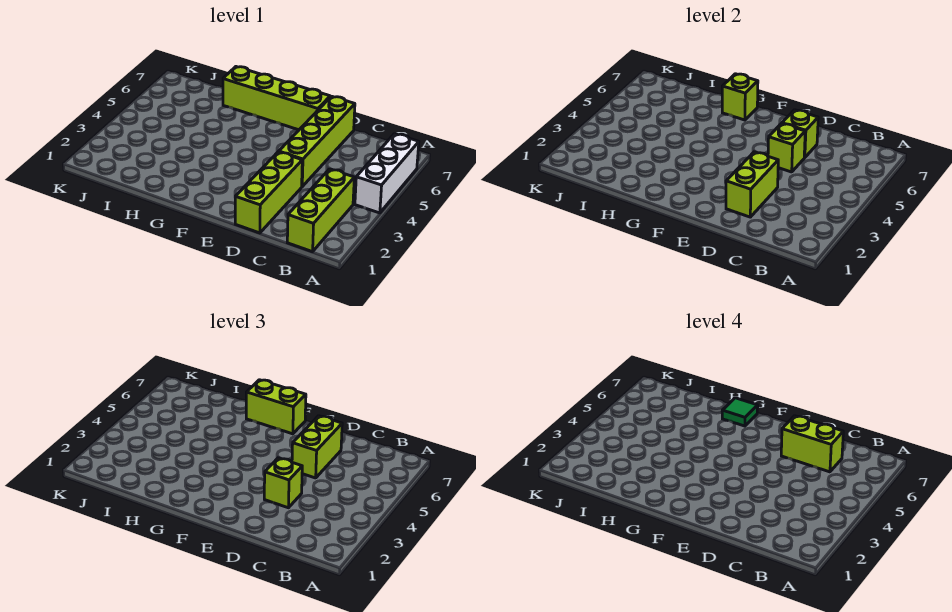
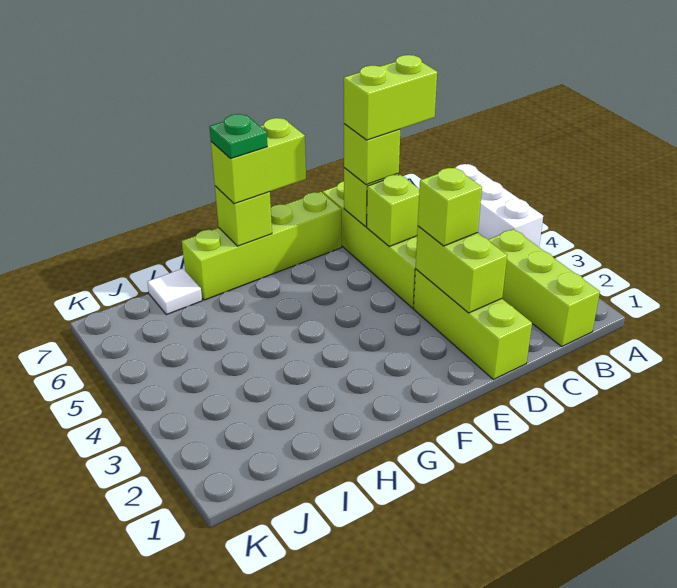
lime 1x2 brick [292,416,342,478] -> lime 1x1 brick [344,124,400,185]
green 1x1 tile [722,398,758,426] -> green 1x1 plate [209,114,267,159]
none -> white 1x1 tile [147,269,202,315]

